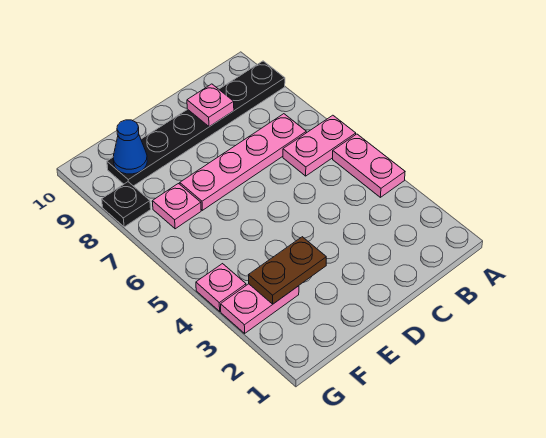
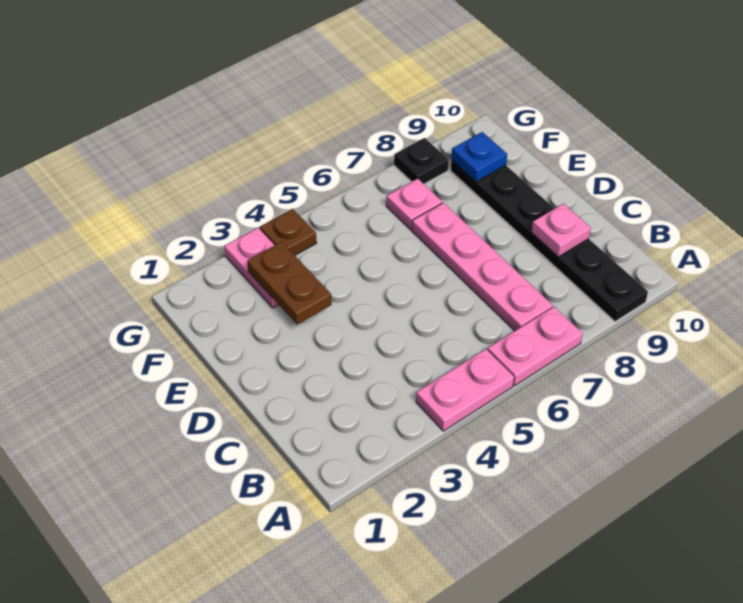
pink 1x2 plate [283,115,356,176] -> pink 1x2 plate turned to [488,307,583,386]
blue 1x1 cone [113,120,147,174] -> blue 1x1 plate [451,132,507,182]
pink 1x1 plate [196,264,246,311] -> brown 1x1 plate [260,209,316,255]

